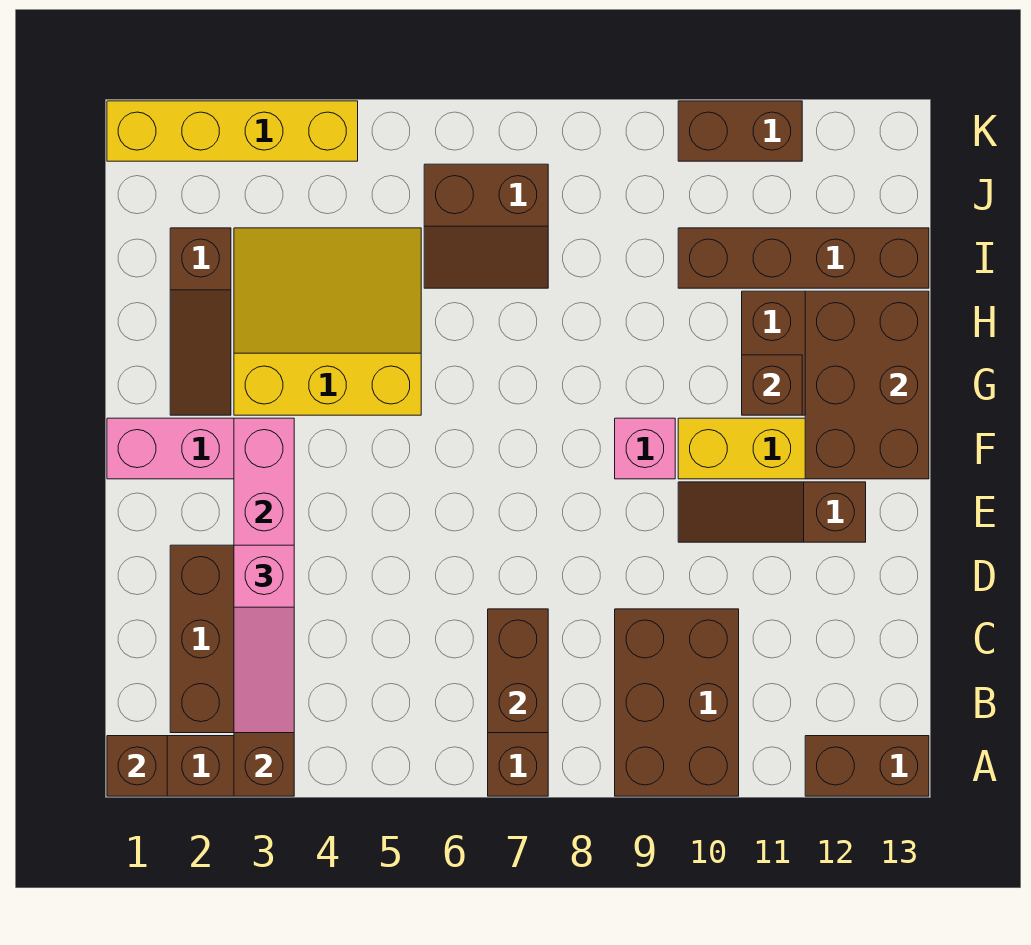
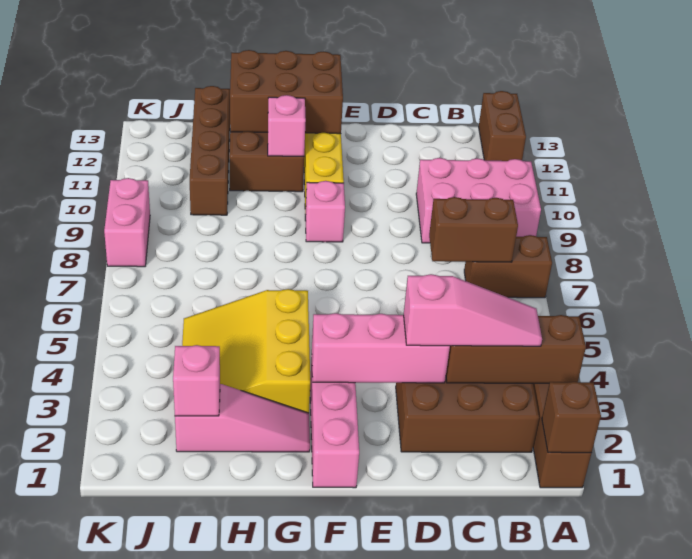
brown 2x3 brick [615,609,739,796] -> pink 2x3 brick [416,158,541,243]
brown 1x3 slope [678,482,866,542] -> none
brown 1x3 slope [170,228,231,415] -> pink 1x3 slope [175,384,310,452]
brown 1x1 brick [742,355,802,415] -> pink 1x1 brick [268,95,306,156]
none -> pink 1x1 brick [173,345,220,416]
brown 2x2 slope [424,164,548,288] -> none
yellow 1x4 brick [107,101,358,161] -> none
none -> pink 1x2 brick [104,178,150,267]
brown 1x2 brick [678,101,802,161] -> none

